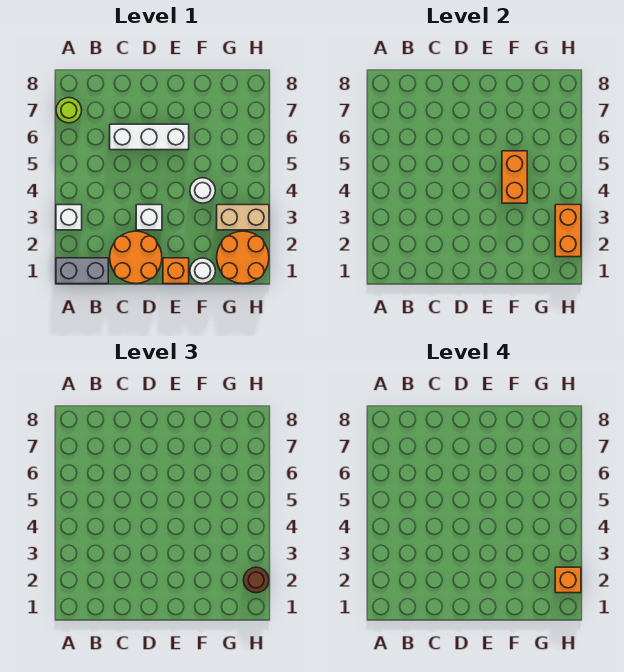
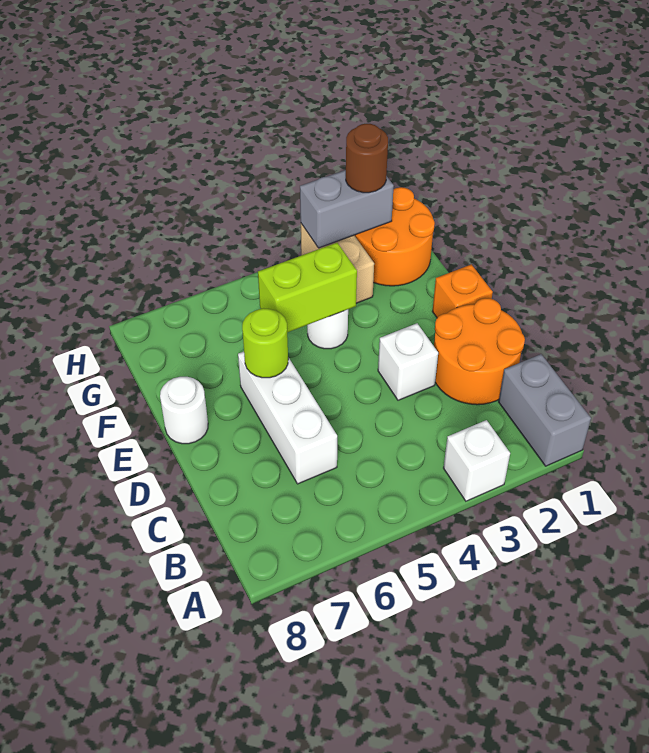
lime 1x1 round brick [56,98,82,123] -> lime 1x1 round brick moved to [242,308,288,378]
white 1x1 round brick [190,258,215,284] -> white 1x1 round brick moved to [160,377,208,444]
orange 1x2 brick [502,151,527,203] -> lime 1x2 brick [258,243,357,332]
orange 1x2 brick [555,205,581,257] -> grey 1x2 brick [300,170,394,248]
orange 1x1 brick [555,567,581,593] -> none

